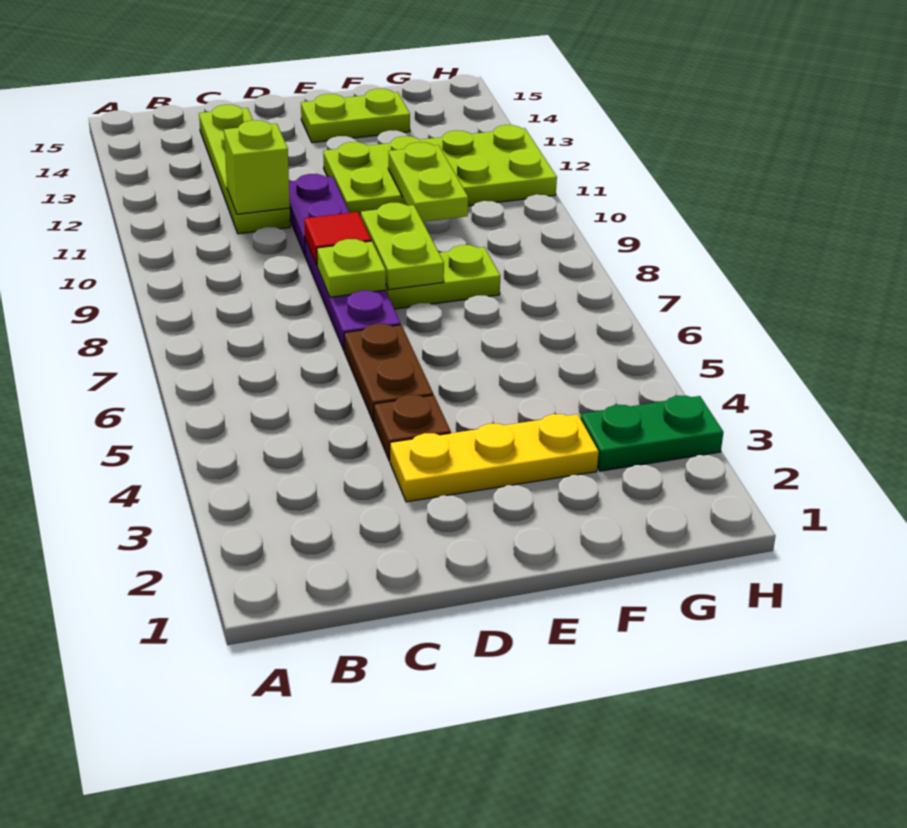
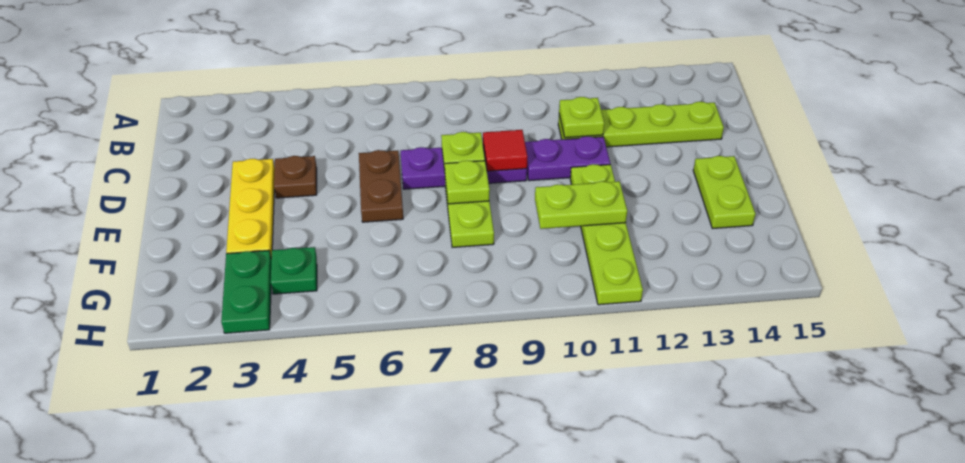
lime 1x1 brick [224,120,290,214] -> lime 1x1 plate [559,97,604,138]
brown 1x2 plate [344,324,433,422] -> brown 1x2 plate turned to [359,150,403,222]
lime 1x2 plate [361,203,444,290] -> lime 1x1 plate [445,161,490,204]
lime 2x4 plate [323,125,557,217] -> lime 1x4 plate [570,164,643,305]
none -> green 1x1 plate [271,247,317,294]

